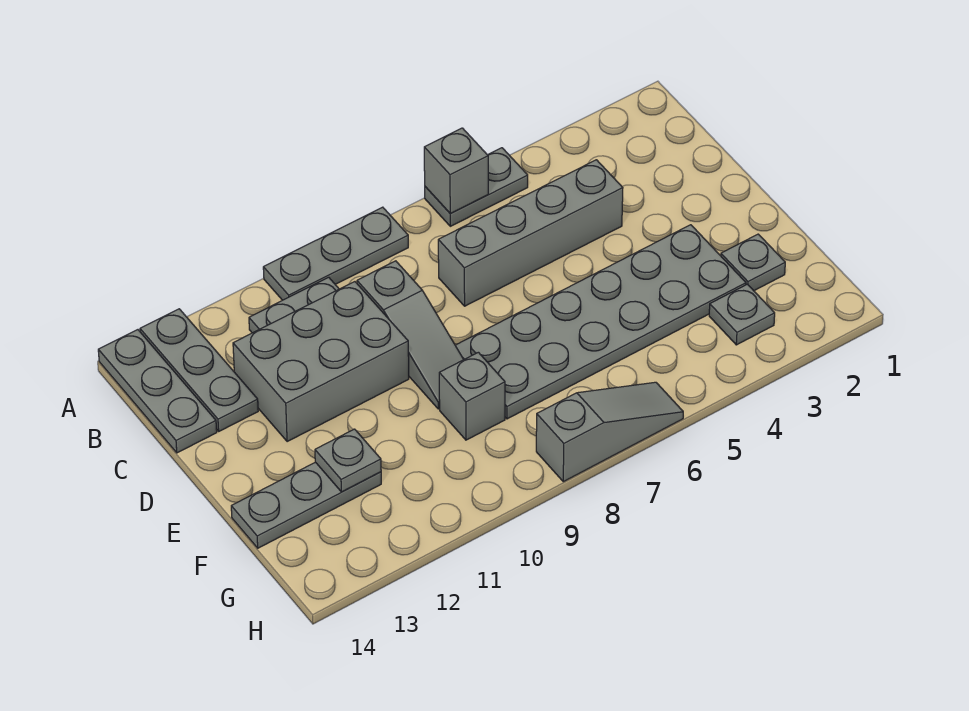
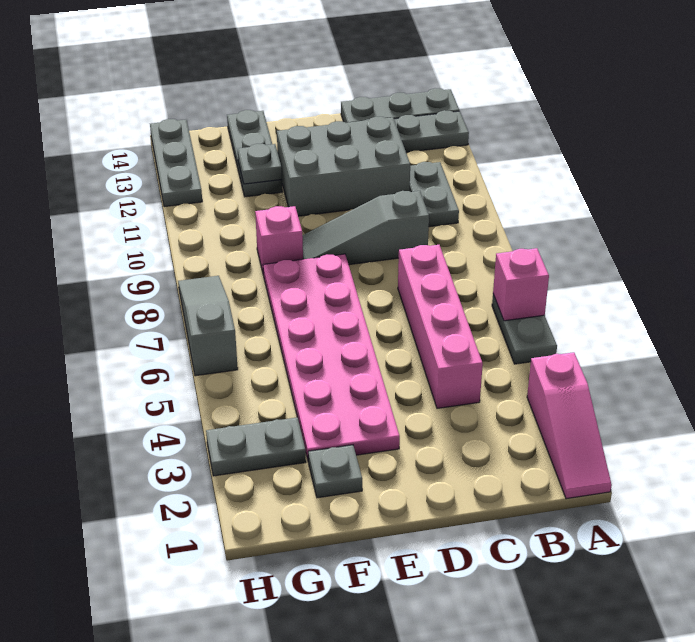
none -> pink 1x3 slope [527,352,612,499]
grey 1x1 brick [424,128,488,214] -> pink 1x1 brick [493,248,549,321]
grey 1x3 plate [263,207,408,300] -> grey 1x3 plate moved to [150,119,202,207]
grey 1x4 brick [438,160,623,306] -> pink 1x4 brick [398,245,483,408]
grey 2x3 brick [233,282,409,442] -> grey 2x3 brick turned to [277,117,410,216]
grey 2x6 plate [455,225,746,419] -> pink 2x6 plate [263,254,400,460]
grey 1x1 brick [439,352,505,440] -> pink 1x1 brick [255,206,303,275]
grey 1x1 plate [709,284,775,345] -> grey 1x2 plate [206,417,306,476]
grey 1x3 slope [536,382,683,482] -> grey 1x3 slope turned to [178,276,238,376]

